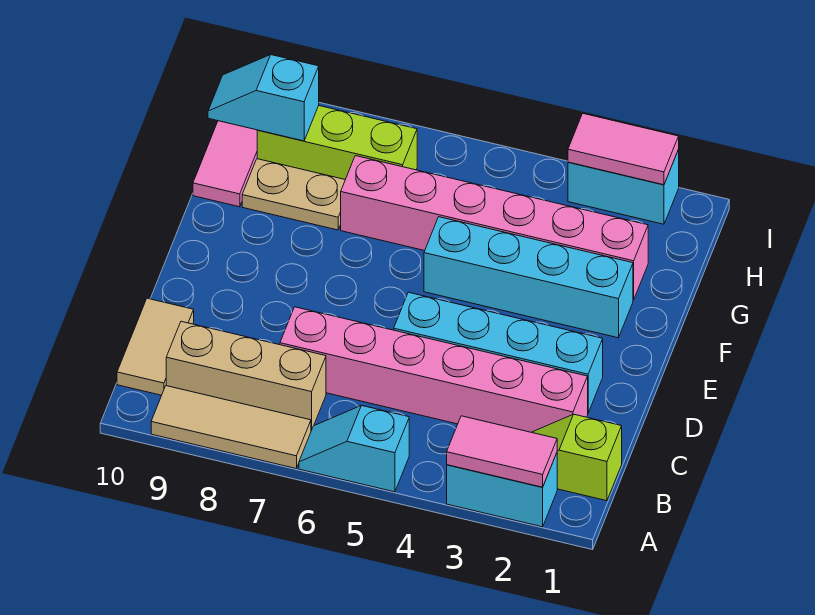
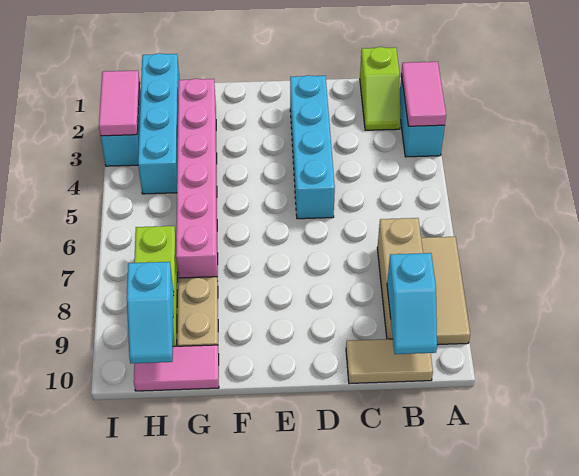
cyan 1x2 slope [299,406,409,492] -> cyan 1x2 slope moved to [387,253,437,354]
pink 1x6 brick [280,307,588,432] -> none
cyan 1x4 brick [424,217,633,338] -> cyan 1x4 brick moved to [138,53,180,194]

